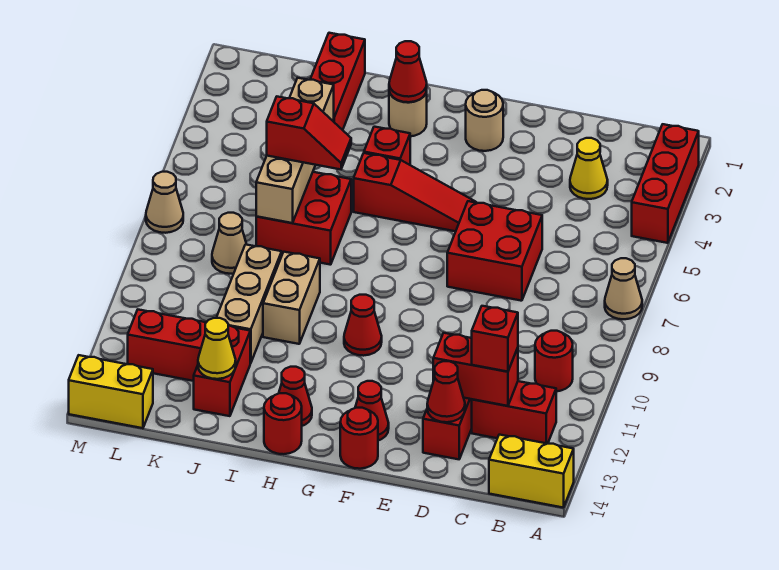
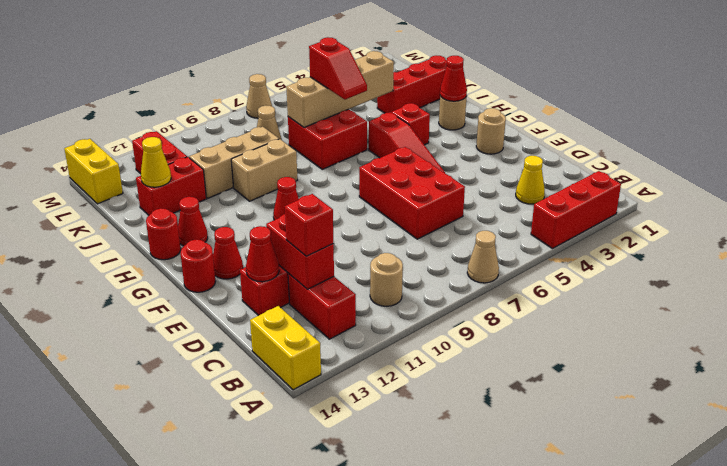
red 1x1 round brick [535,331,573,391] -> tan 1x1 round brick [370,253,403,306]
red 2x2 brick [447,201,542,301] -> red 2x3 brick [359,147,465,239]

